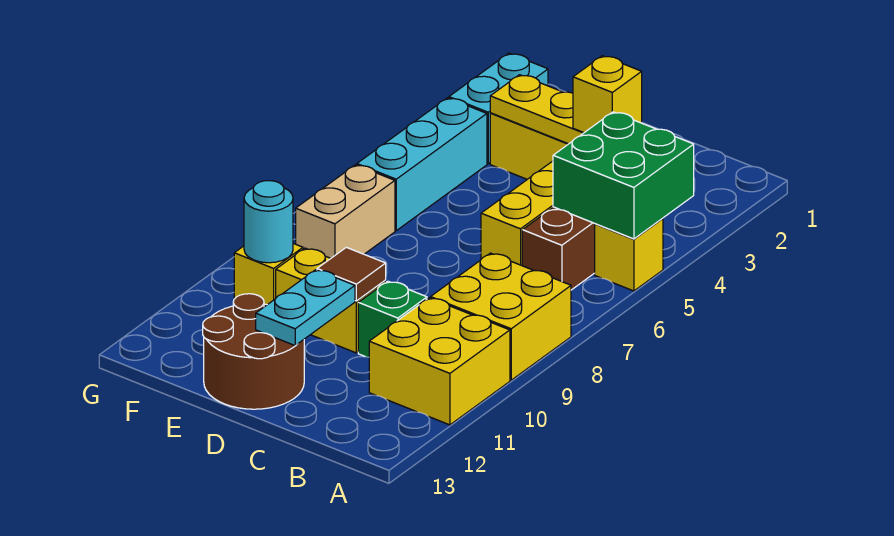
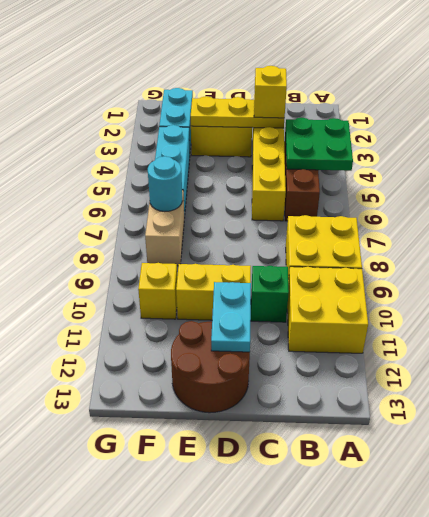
green 2x2 brick [553,112,694,239] -> green 2x2 plate [285,118,353,171]
yellow 1x1 brick [595,218,663,291] -> none
brown 1x1 tile [317,247,386,301] -> none
cyan 1x1 round brick [244,181,293,263] -> cyan 1x1 round brick moved to [148,156,182,211]

